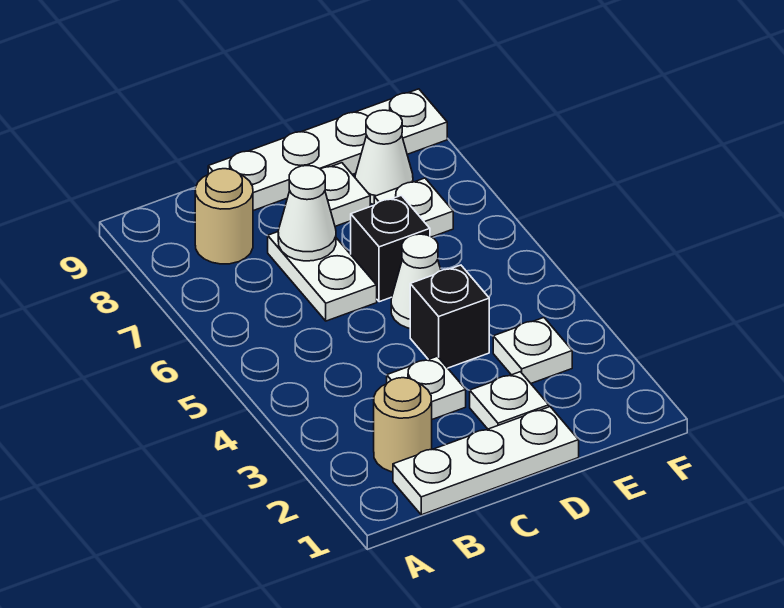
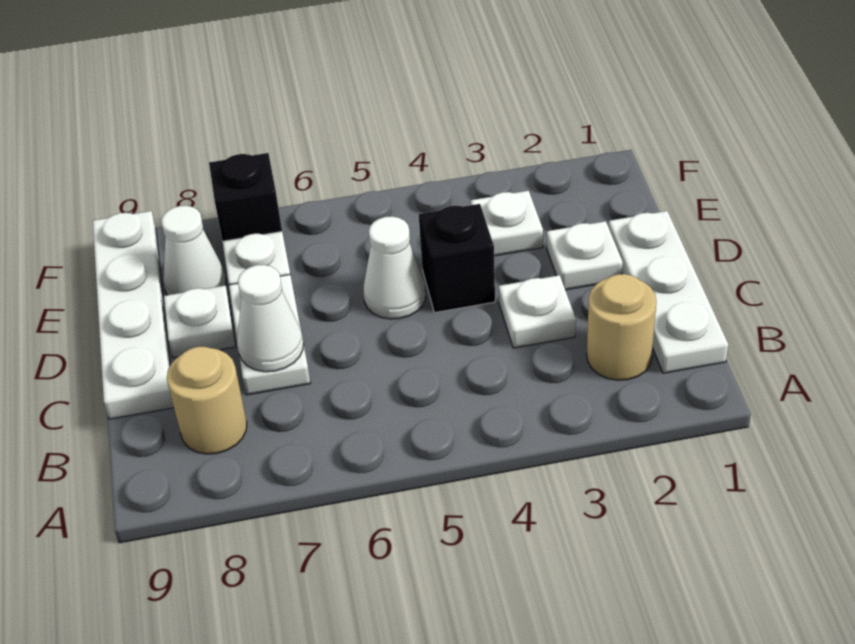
white 1x2 plate [268,232,377,321] -> white 1x2 plate turned to [229,275,310,395]
black 1x1 brick [351,195,430,302] -> black 1x1 brick moved to [209,153,282,241]

